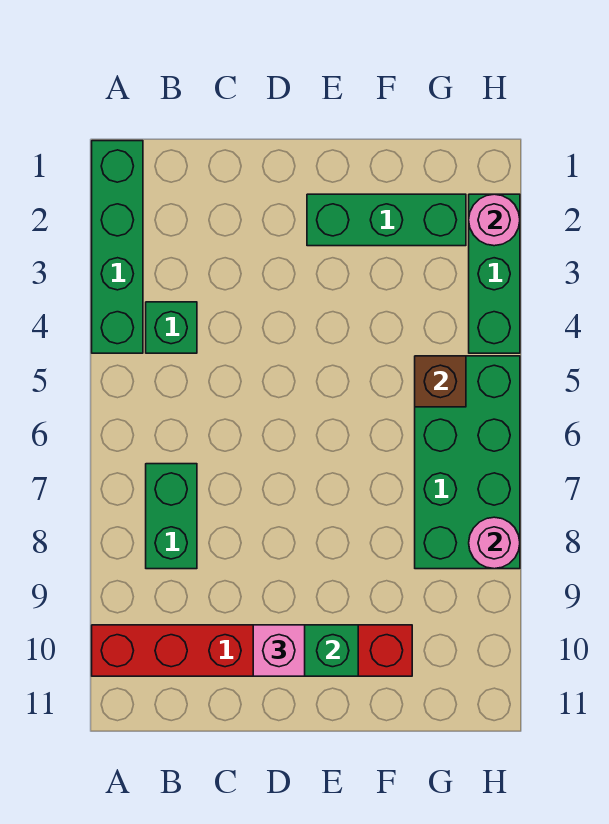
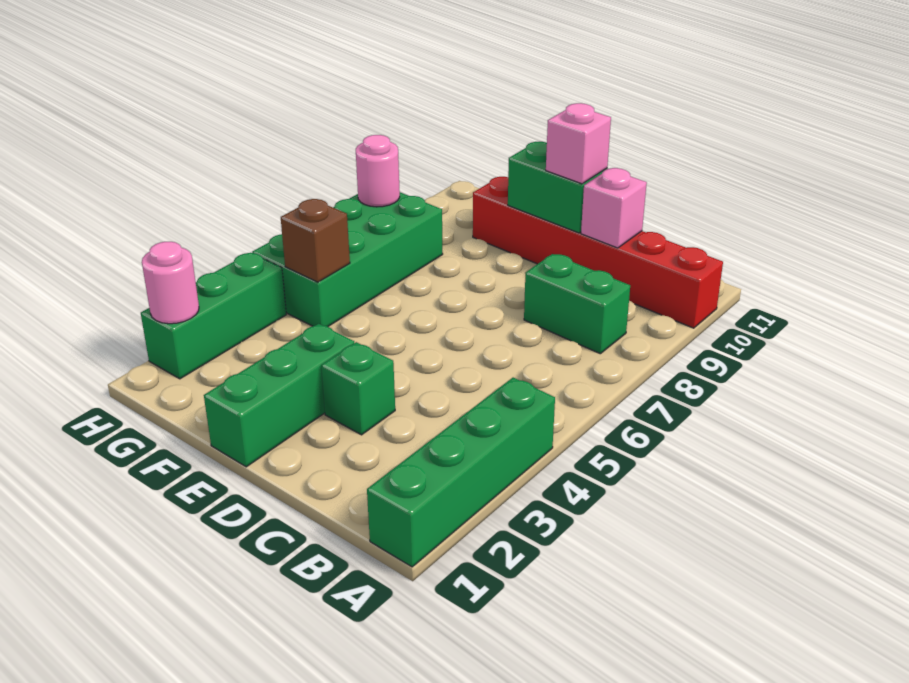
green 1x1 brick [146,302,197,353] -> green 1x1 brick moved to [321,342,395,435]
green 1x2 brick [146,464,197,569] -> green 1x2 brick turned to [524,254,630,354]
none -> pink 1x1 brick [581,168,647,248]
green 1x3 brick [307,194,466,246] -> green 1x3 brick turned to [204,324,354,467]

